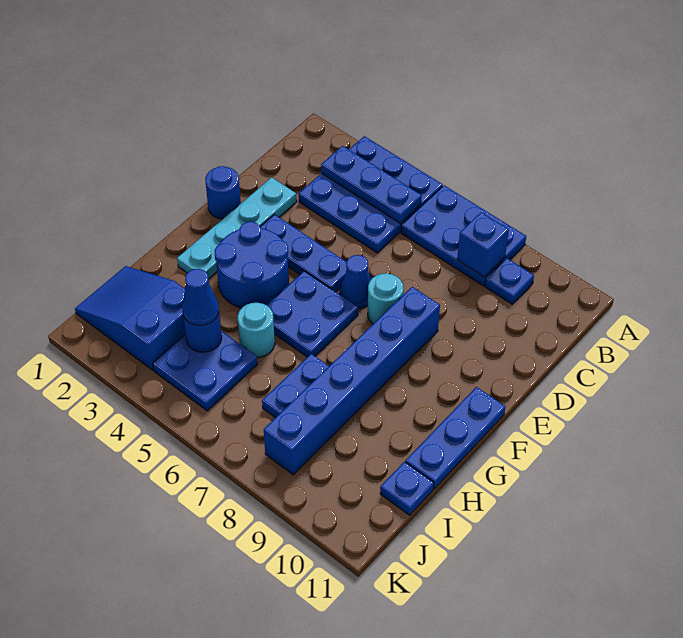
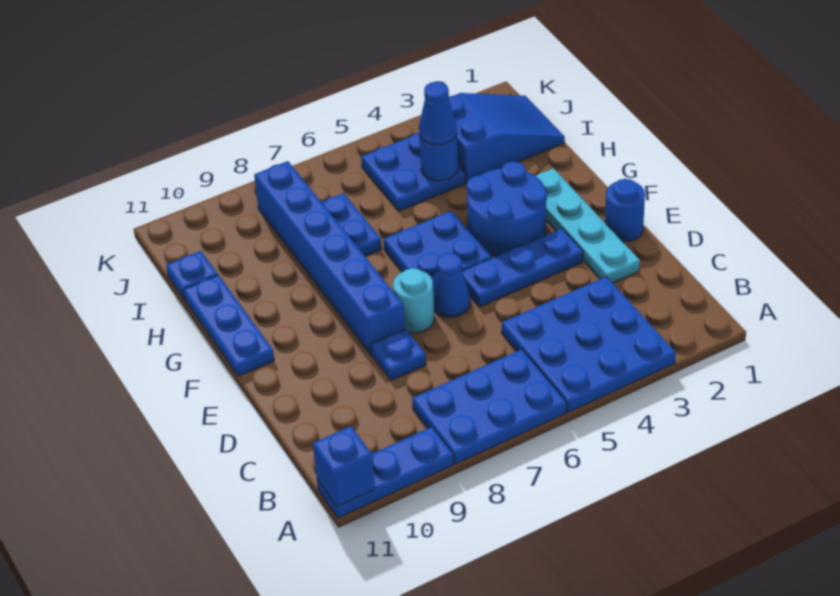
blue 1x3 plate [321,146,422,223] -> blue 1x3 plate moved to [317,427,454,518]
blue 1x1 brick [457,212,509,277] -> blue 1x1 brick moved to [313,426,375,507]
blue 1x1 plate [485,258,534,304] -> blue 1x1 plate moved to [371,329,426,381]
cyan 1x1 round brick [238,303,275,357] -> none

